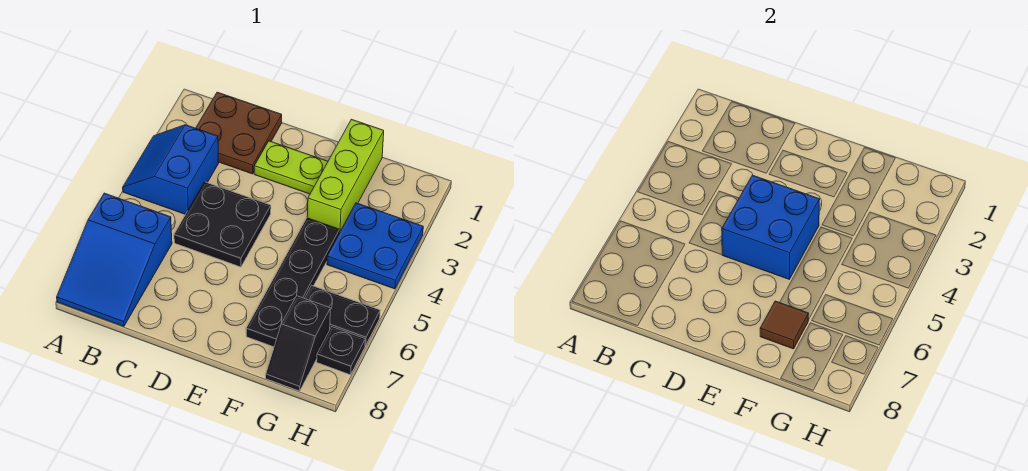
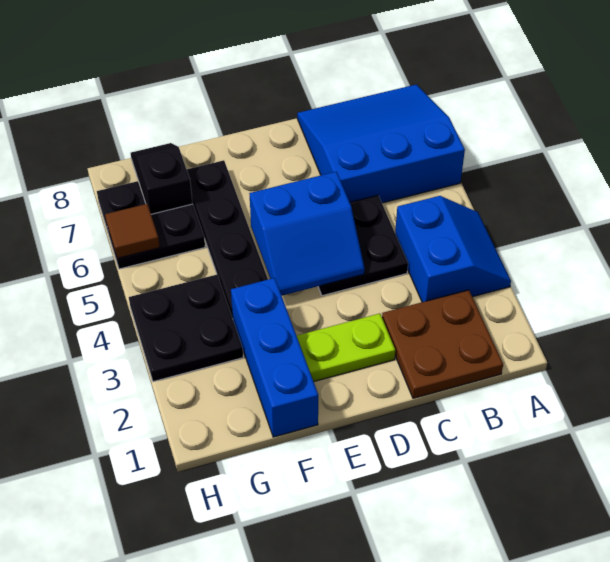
blue 2x3 slope [57,193,172,326] -> blue 3x3 slope [297,84,465,203]
blue 2x2 brick [722,175,820,279] -> blue 2x2 slope [249,172,365,296]
lime 1x3 brick [307,119,384,233] -> blue 1x3 brick [231,278,318,437]
brown 1x1 tile [760,301,809,349] -> brown 1x1 tile moved to [105,204,160,258]
blue 2x2 plate [327,203,423,289] -> black 2x2 plate [129,275,243,382]

